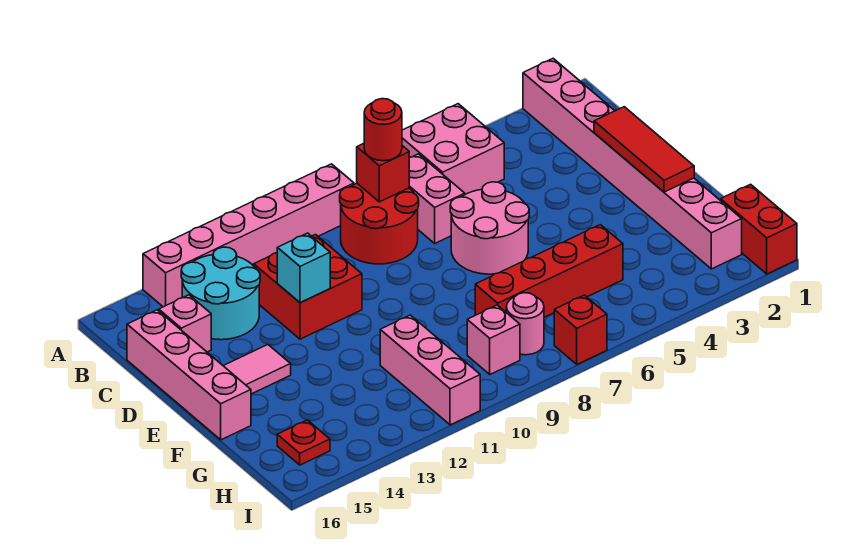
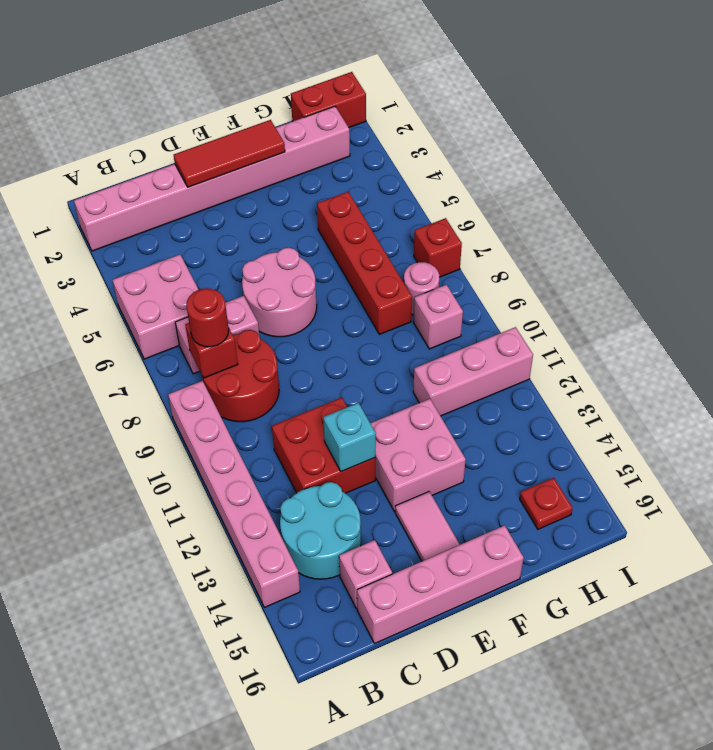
none -> pink 2x2 brick [370,399,466,511]

